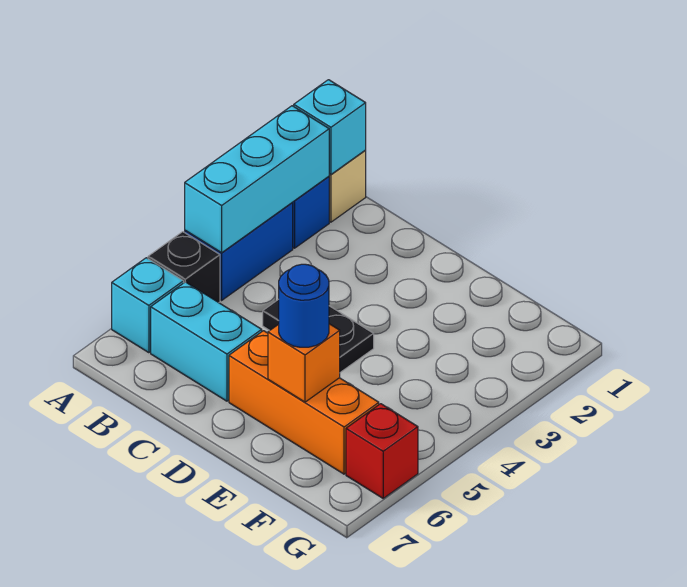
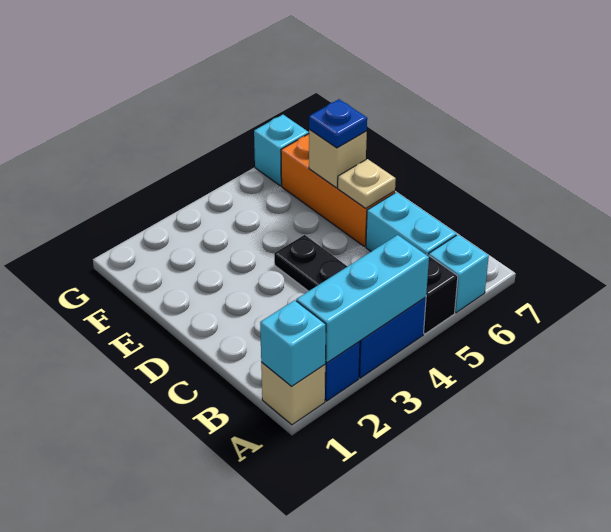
none -> tan 1x1 plate [338,159,396,208]
orange 1x1 brick [268,324,340,402] -> tan 1x1 brick [309,129,367,188]
blue 1x1 round brick [279,264,329,347] -> blue 1x1 plate [309,99,367,148]
red 1x1 brick [346,404,418,498] -> cyan 1x1 brick [254,115,309,186]

